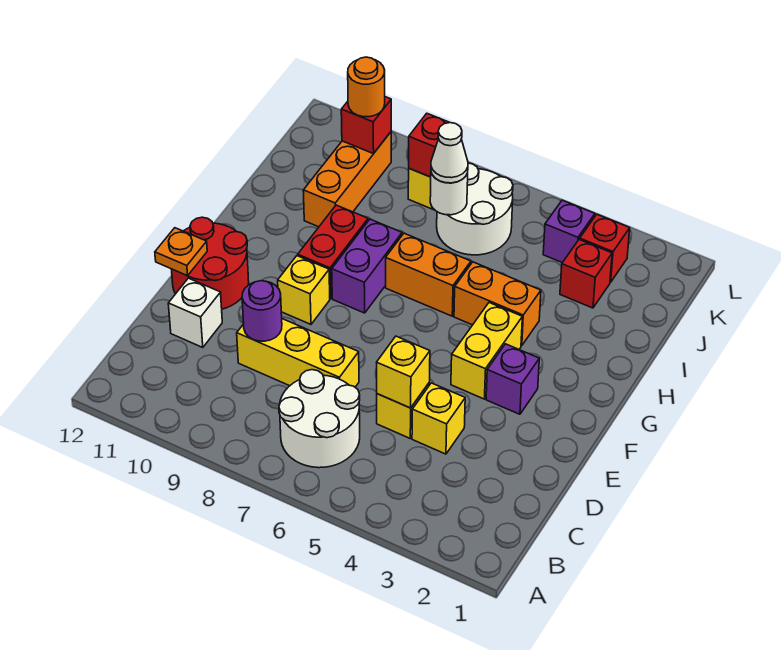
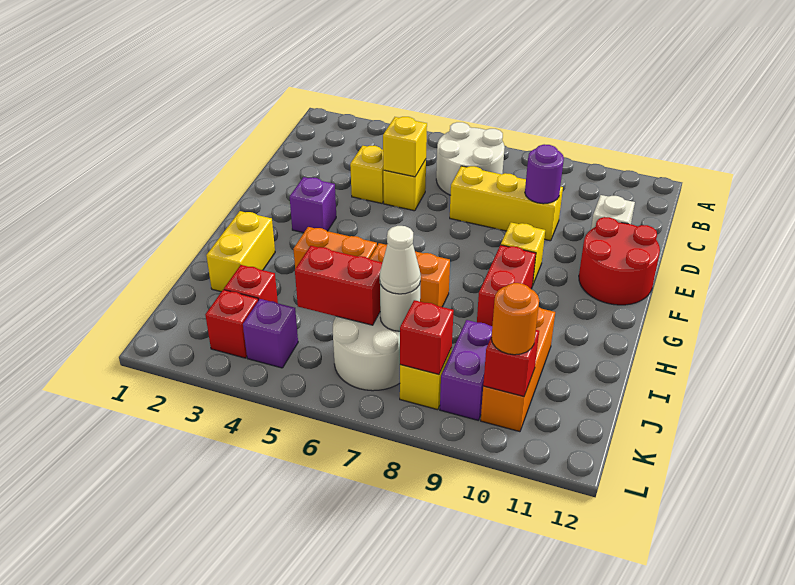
orange 1x1 plate [155,228,207,276] -> none
yellow 1x2 brick [451,303,522,399] -> yellow 1x2 brick moved to [206,211,275,292]
purple 1x2 brick [332,219,402,313] -> purple 1x2 brick moved to [440,320,492,420]
none -> red 1x2 brick [295,246,382,325]

